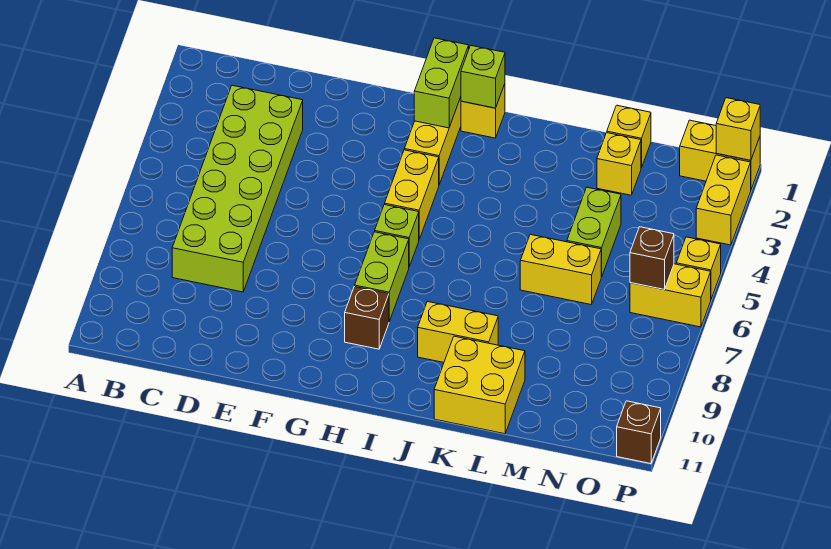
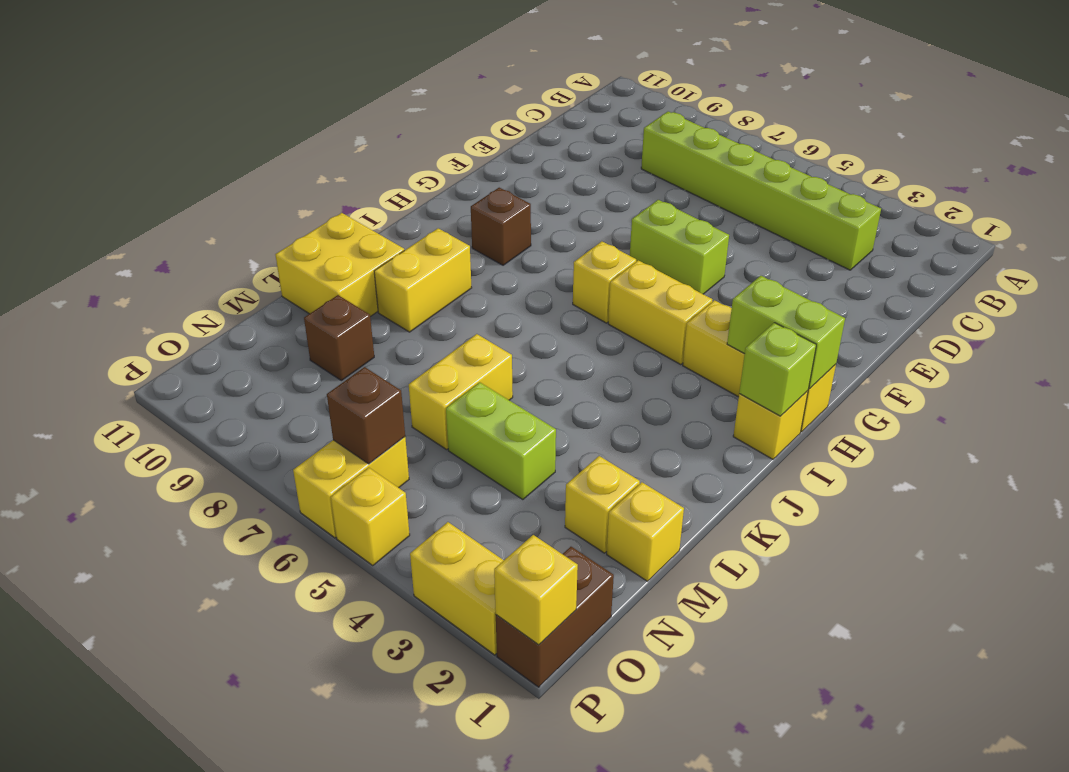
lime 2x6 brick [172,85,303,292] -> lime 1x6 brick [641,111,881,270]
lime 1x1 brick [375,205,419,267] -> yellow 1x1 brick [573,241,636,323]
lime 1x2 brick [355,232,409,321] -> lime 1x2 brick moved to [630,200,729,294]
yellow 1x2 brick [680,120,760,189] -> brown 1x2 brick [496,547,614,687]
brown 1x1 brick [617,401,661,464] -> brown 1x1 brick moved to [304,295,374,381]

